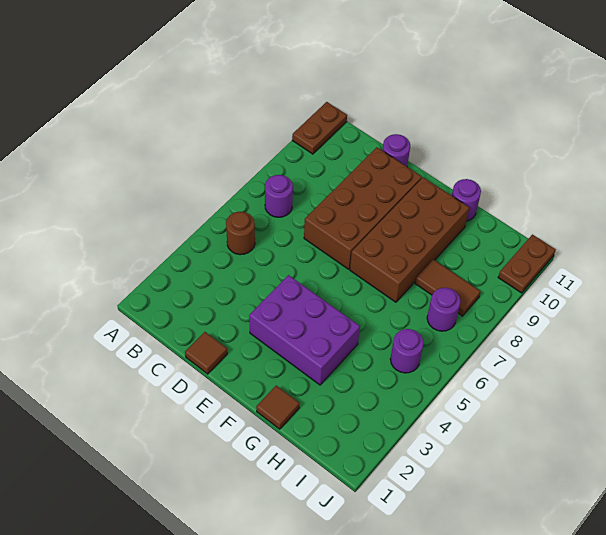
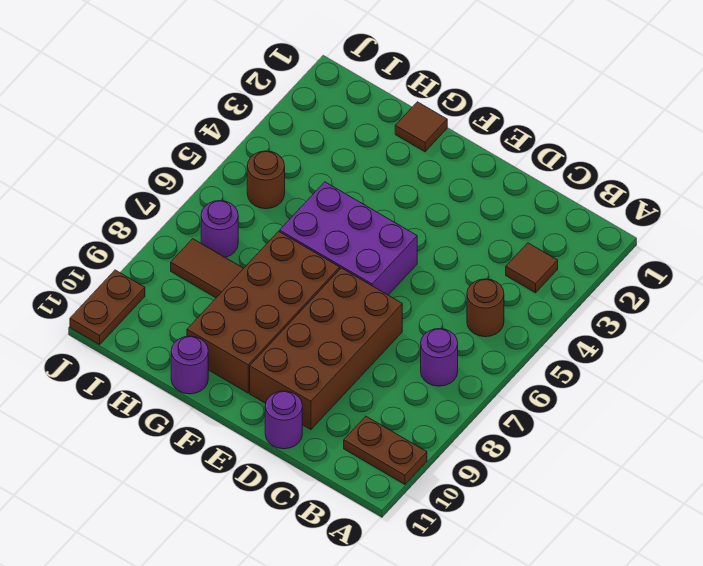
brown 1x2 plate [292,102,347,154] -> brown 1x2 plate turned to [344,417,427,484]
brown 1x1 tile [185,332,227,374] -> brown 1x1 tile moved to [506,243,558,293]
purple 2x3 brick [249,275,360,385] -> purple 2x3 brick moved to [280,182,417,295]
purple 1x1 round brick [390,329,424,373] -> brown 1x1 round brick [247,151,285,209]

